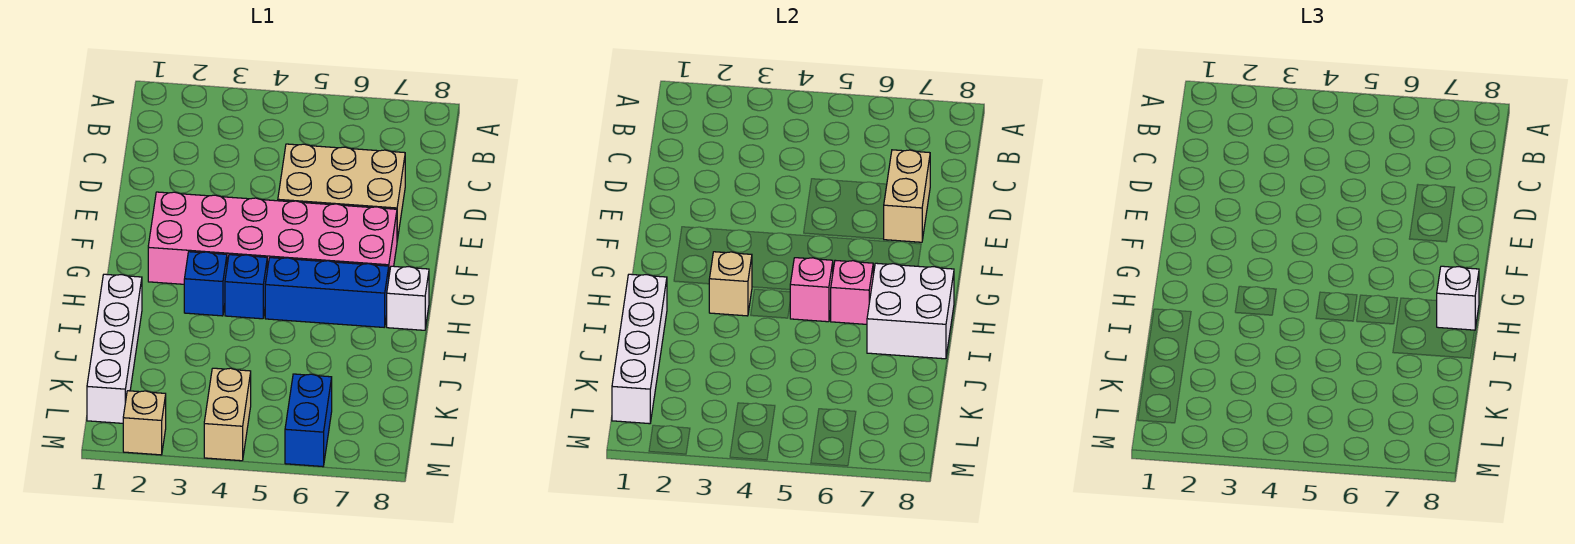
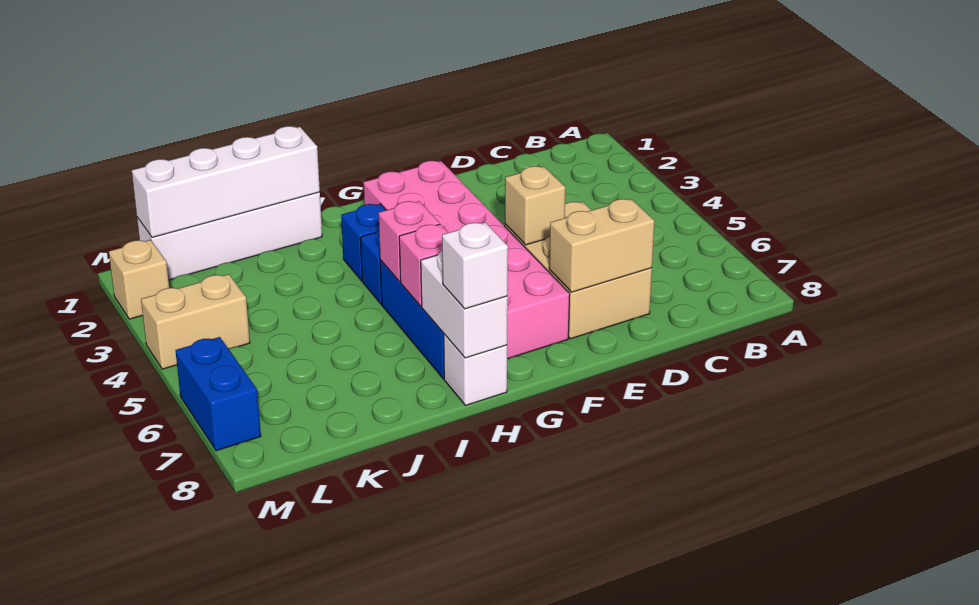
tan 1x1 brick [709,252,752,316] -> tan 1x1 brick moved to [505,166,565,245]
white 2x2 brick [867,263,954,359] -> white 1x2 brick [421,251,508,358]
blue 1x2 brick [285,374,332,466] -> blue 1x2 brick turned to [175,337,261,451]

